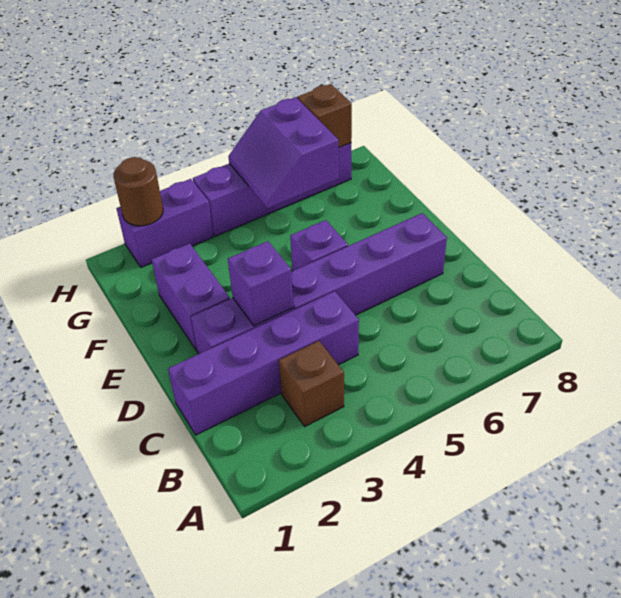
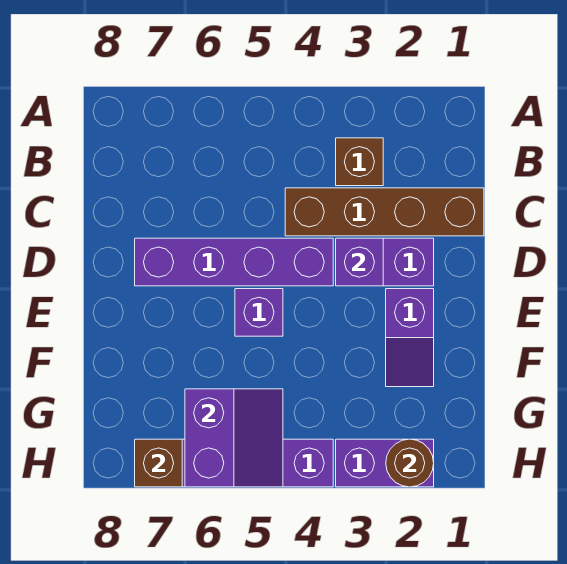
purple 1x4 brick [168,291,359,435] -> brown 1x4 brick [285,188,484,236]
purple 1x2 brick [152,243,230,350] -> purple 1x2 slope [386,289,434,387]

